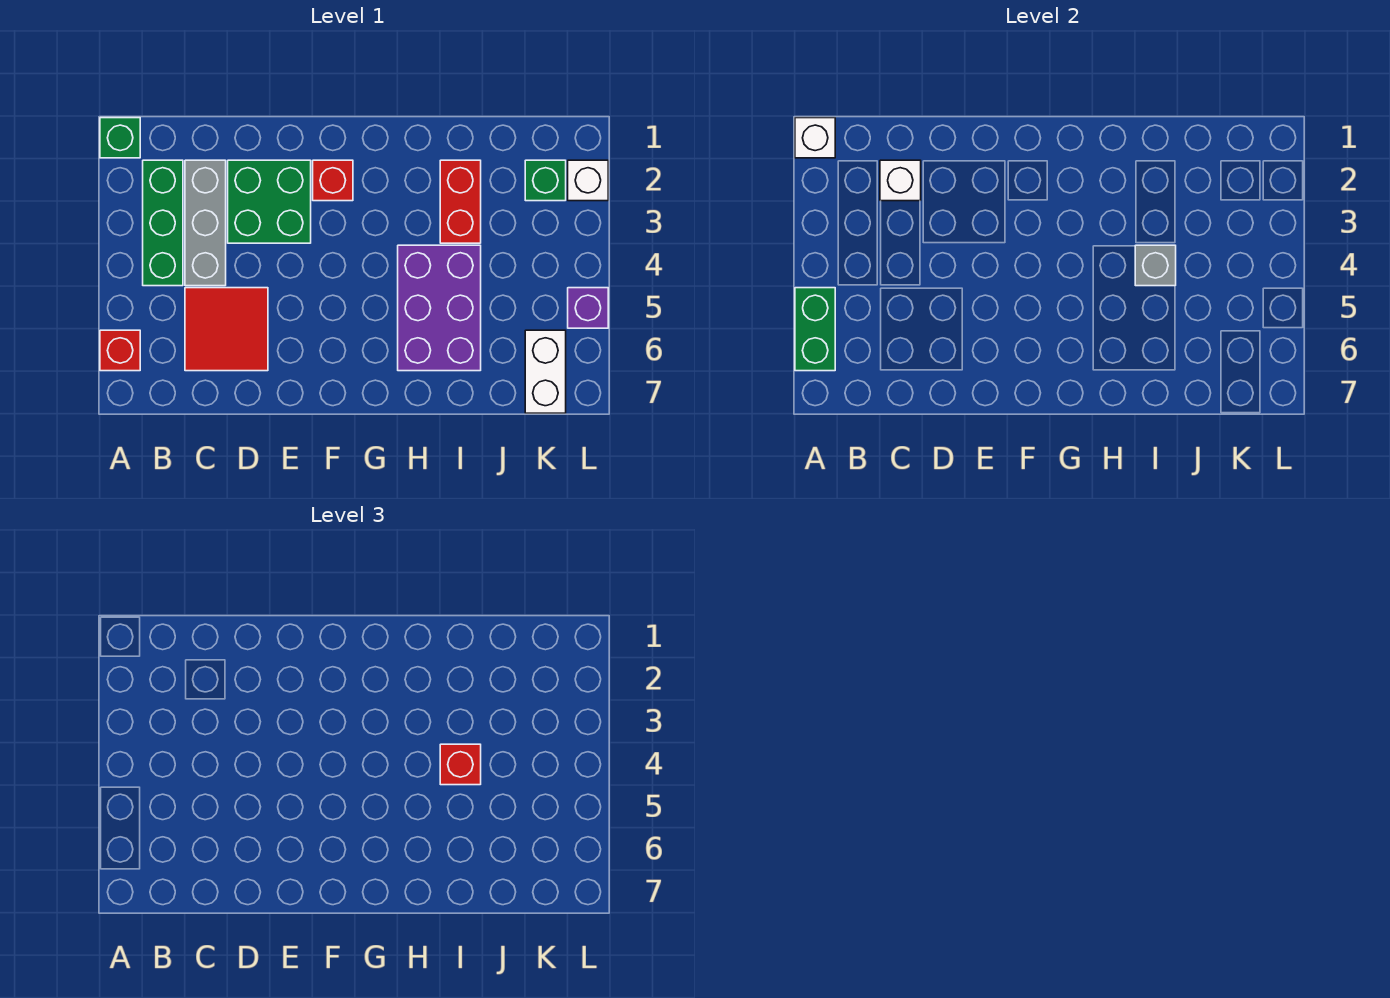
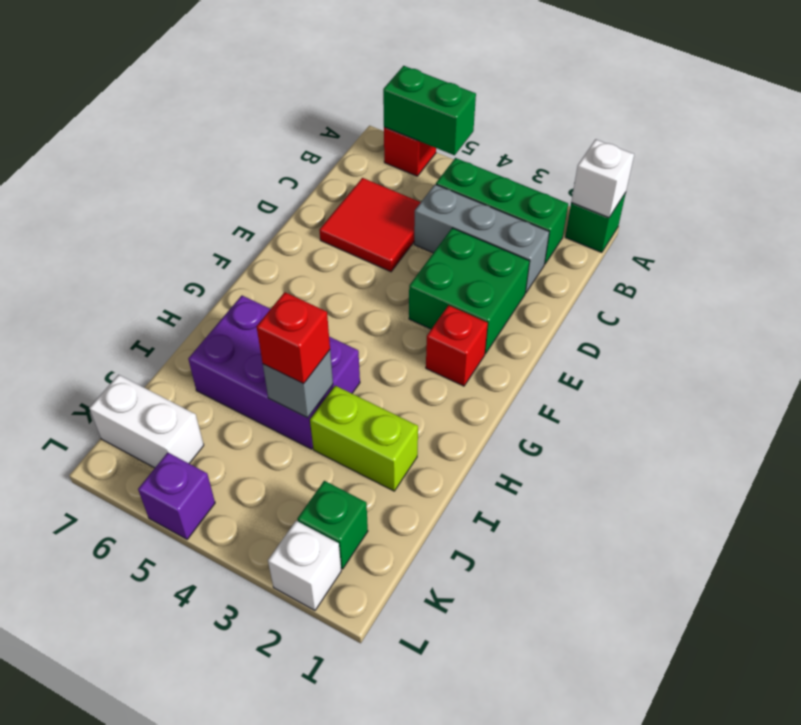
white 1x1 brick [880,160,921,201] -> none
red 1x2 brick [440,160,481,243] -> lime 1x2 brick [310,386,418,491]

